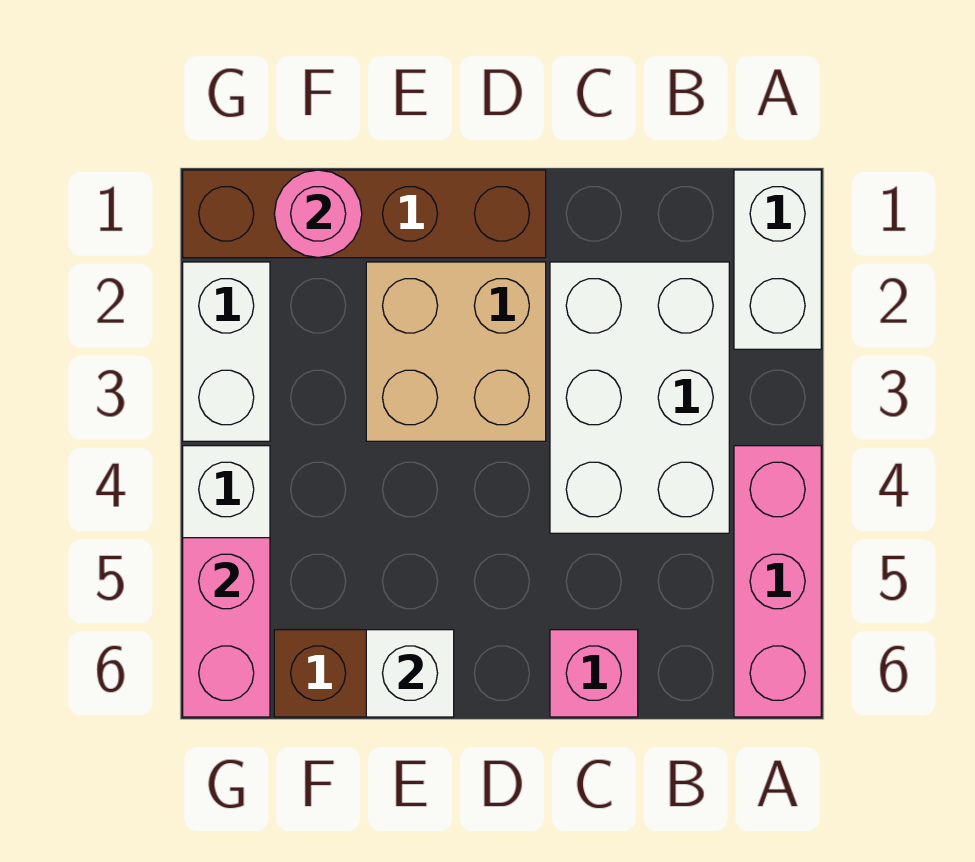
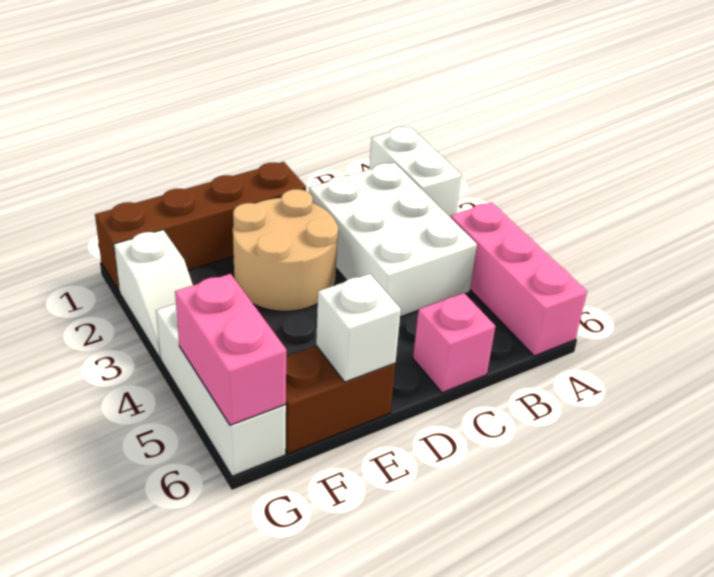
tan 2x2 brick [366,262,546,441] -> tan 2x2 round brick [233,189,338,311]
pink 1x1 round brick [274,170,362,258] -> none
white 1x2 brick [183,262,270,441] -> white 1x2 slope [114,230,193,358]

